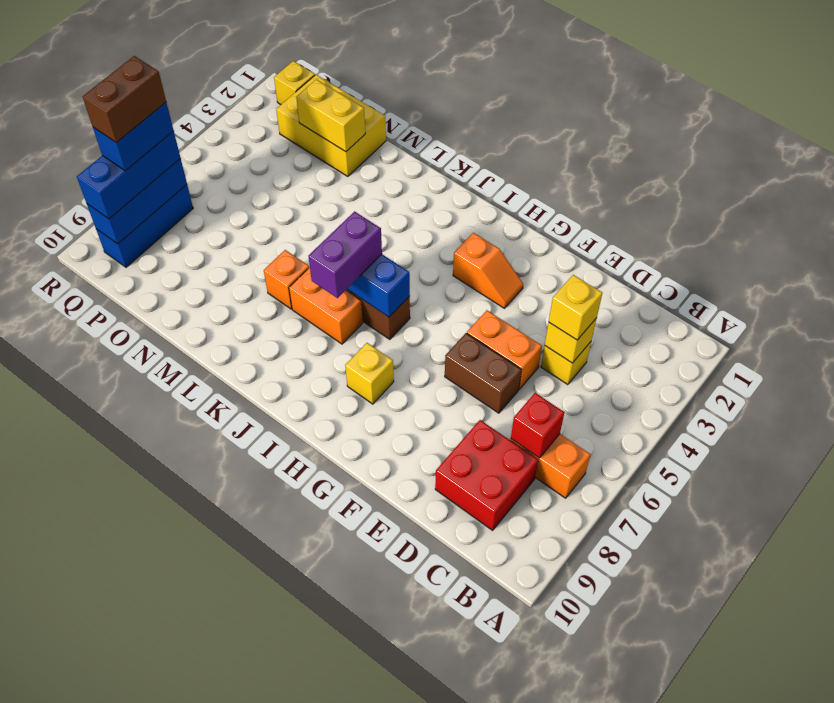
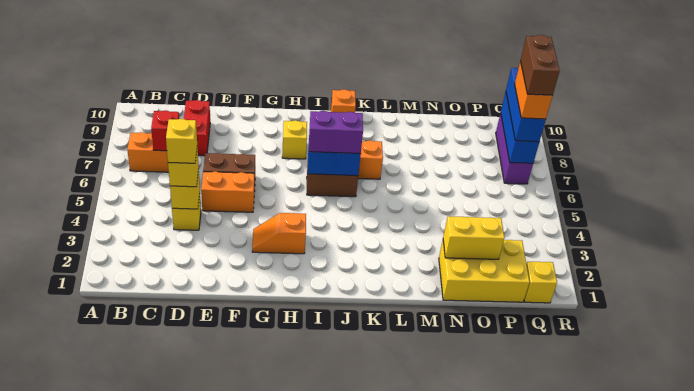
red 2x2 brick [435,420,538,530] -> red 1x2 brick [184,100,210,156]
none -> yellow 1x1 brick [166,119,197,163]
purple 1x2 brick [309,212,382,298] -> purple 1x2 brick turned to [309,111,363,154]
orange 1x1 brick [264,250,309,309] -> orange 1x1 brick moved to [331,89,356,113]
blue 1x3 brick [96,185,193,267] -> purple 1x3 brick [496,113,533,184]
blue 1x2 brick [93,102,174,171] -> orange 1x2 brick [515,61,553,119]

